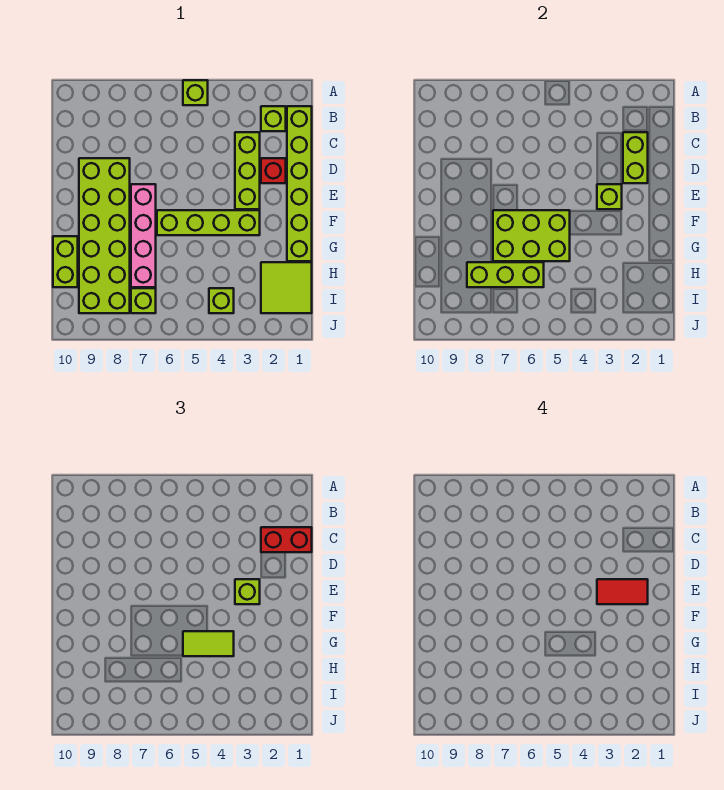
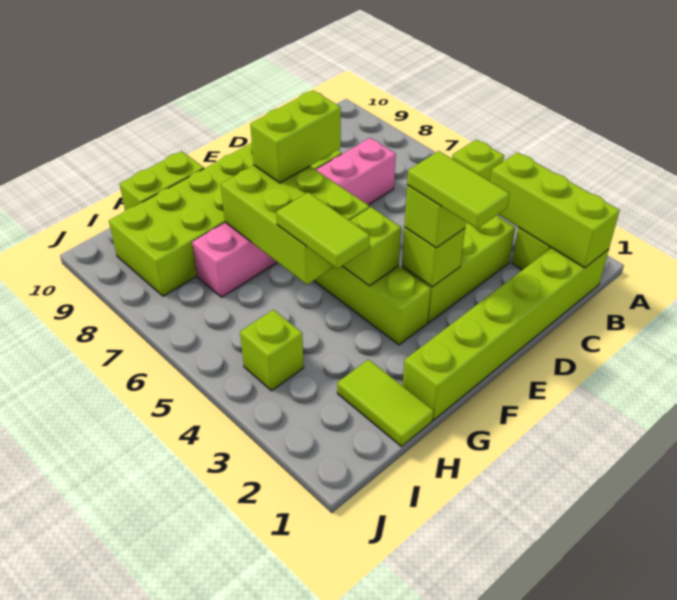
red 1x2 brick [261,527,312,552] -> none
lime 1x2 brick [623,132,648,183] -> lime 1x2 brick moved to [250,90,341,183]
red 1x1 brick [261,158,286,183] -> none
red 1x2 tile [597,579,648,604] -> lime 1x2 tile [407,151,509,229]
pink 1x4 brick [131,184,156,287] -> pink 1x6 brick [192,138,396,297]
lime 2x2 tile [261,262,312,313] -> lime 1x2 tile [337,360,434,447]
lime 1x3 brick [467,262,544,287] -> lime 1x3 brick moved to [490,152,620,268]
lime 1x1 brick [131,288,156,313] -> lime 1x1 brick moved to [343,207,401,286]

